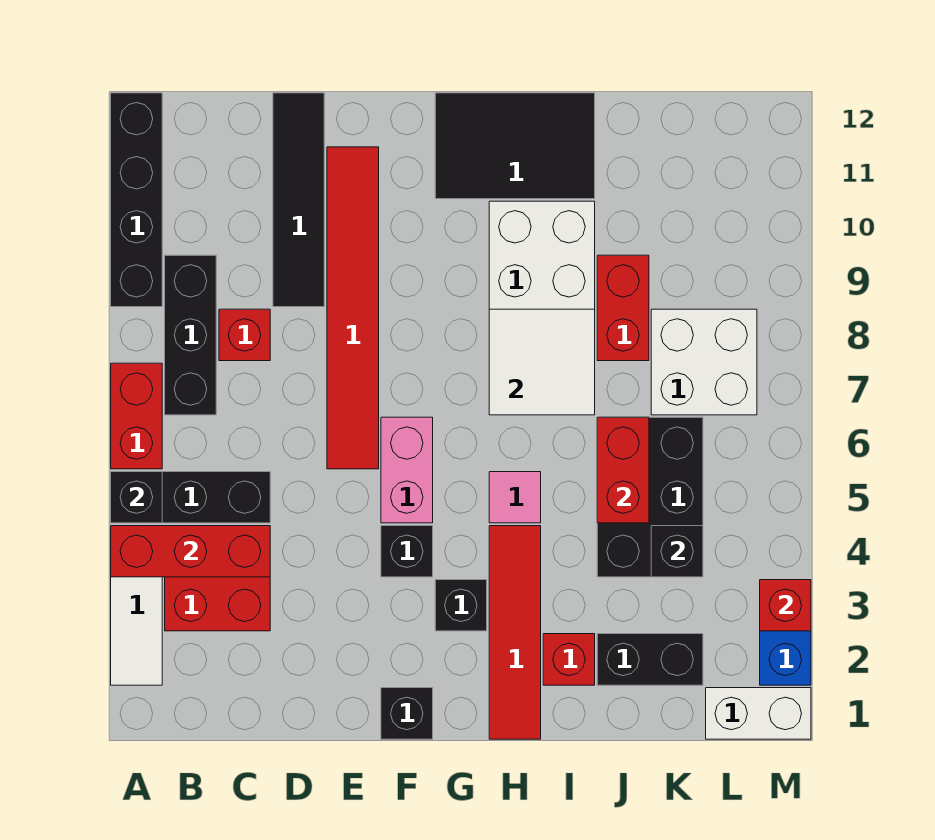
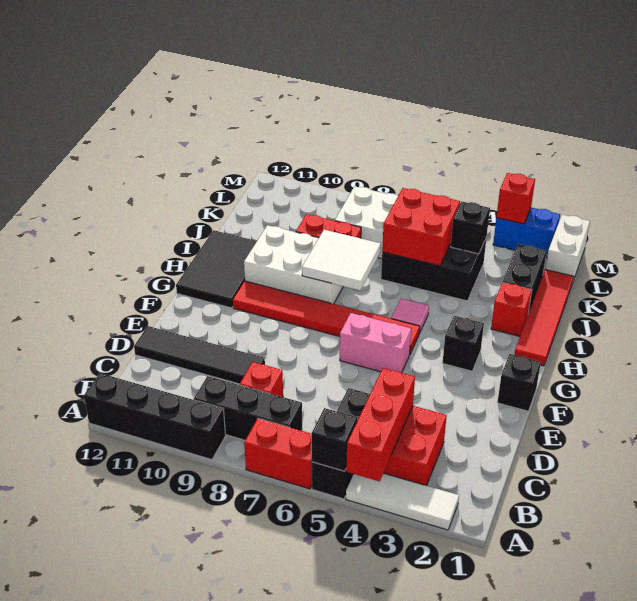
red 1x6 tile [327,147,379,469] -> red 1x6 tile moved to [233,281,420,354]
black 1x1 brick [381,526,433,577] -> none
red 1x4 tile [489,526,541,739] -> red 1x4 tile turned to [515,270,574,366]
red 1x2 brick [597,417,649,523] -> red 2x2 brick [382,188,460,266]

